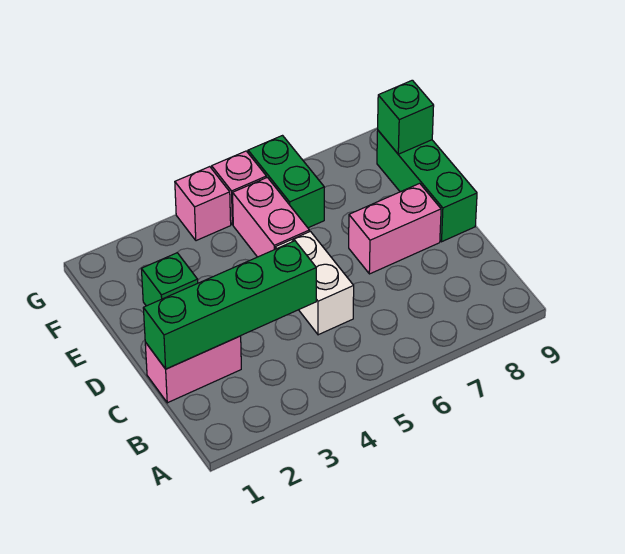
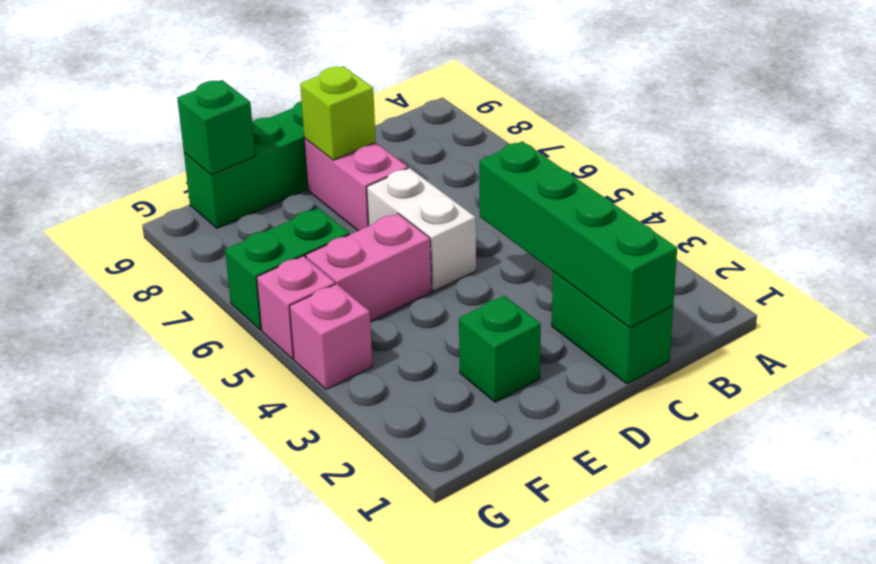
pink 1x2 brick [145,336,241,403] -> green 1x2 brick [552,272,673,384]
white 1x2 brick [275,231,354,335] -> white 1x2 brick turned to [367,168,476,291]
none -> lime 1x1 brick [300,66,376,160]

